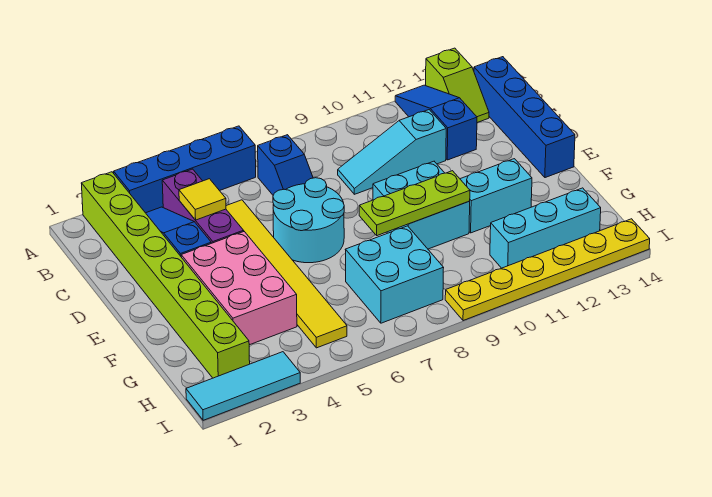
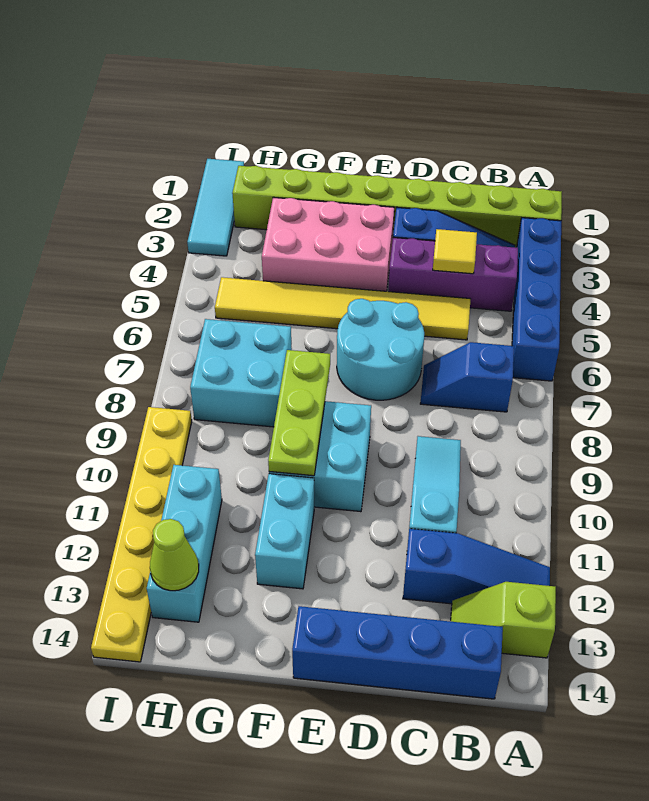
none -> lime 1x1 cone [150,519,199,591]

